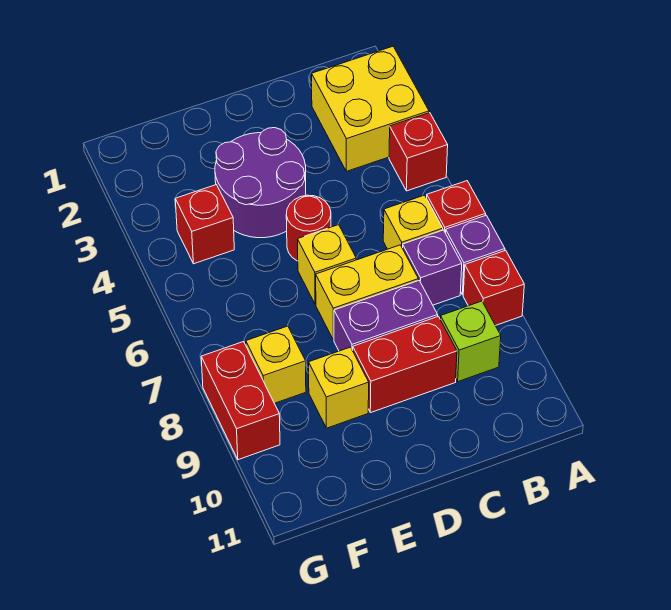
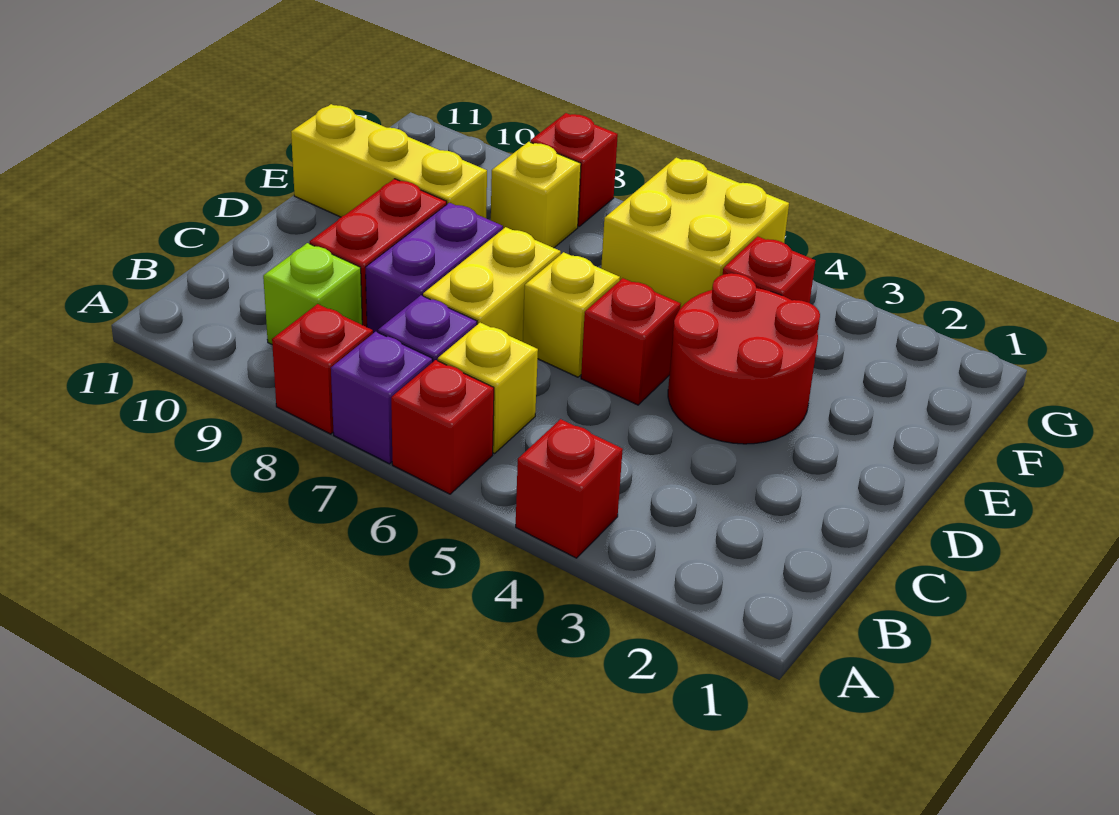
yellow 2x2 brick [312,46,429,171] -> yellow 2x2 brick moved to [601,158,789,309]
purple 2x2 round brick [215,128,306,238] -> red 2x2 round brick [668,273,820,444]
red 1x1 round brick [286,195,331,261] -> red 1x1 brick [581,278,681,405]
yellow 1x1 brick [309,347,369,428] -> yellow 1x3 brick [291,104,487,218]
red 1x2 brick [201,342,280,460] -> red 1x1 brick [530,113,618,226]

